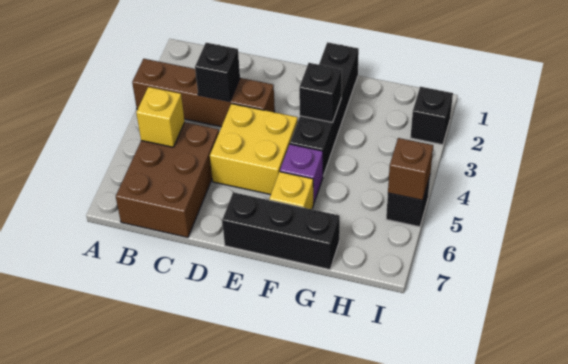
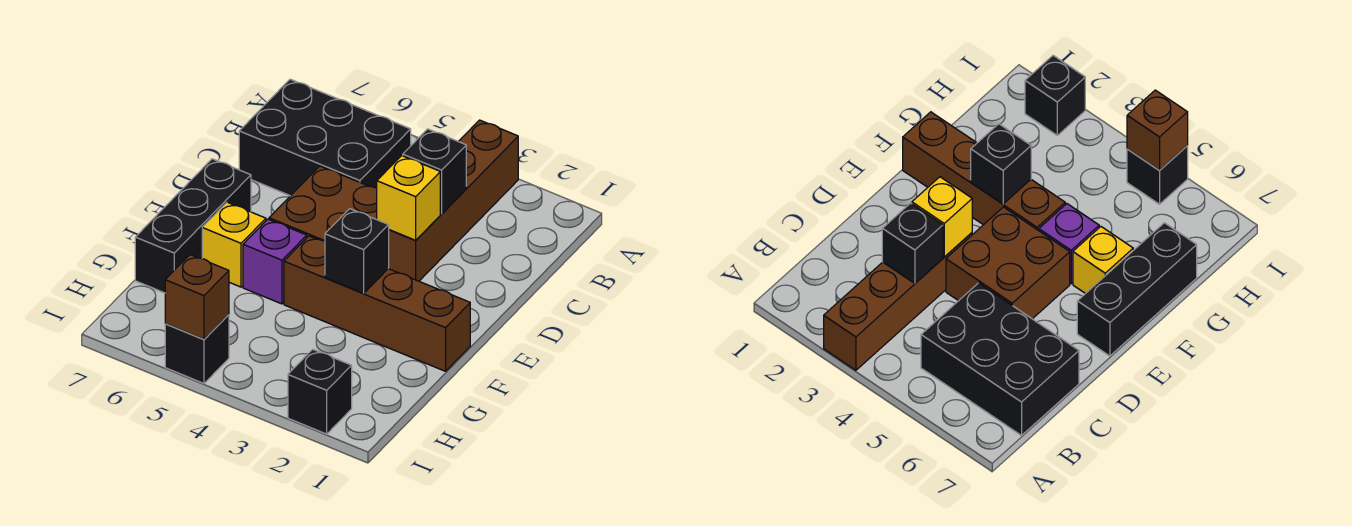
brown 2x3 brick [116,122,219,237] -> black 2x3 brick [239,79,411,196]
yellow 1x1 brick [136,87,185,147] -> yellow 1x1 brick moved to [377,156,440,240]
yellow 2x2 brick [210,104,298,195] -> brown 2x2 brick [269,166,377,241]
black 1x4 brick [290,42,359,176] -> brown 1x4 brick [284,236,470,371]

